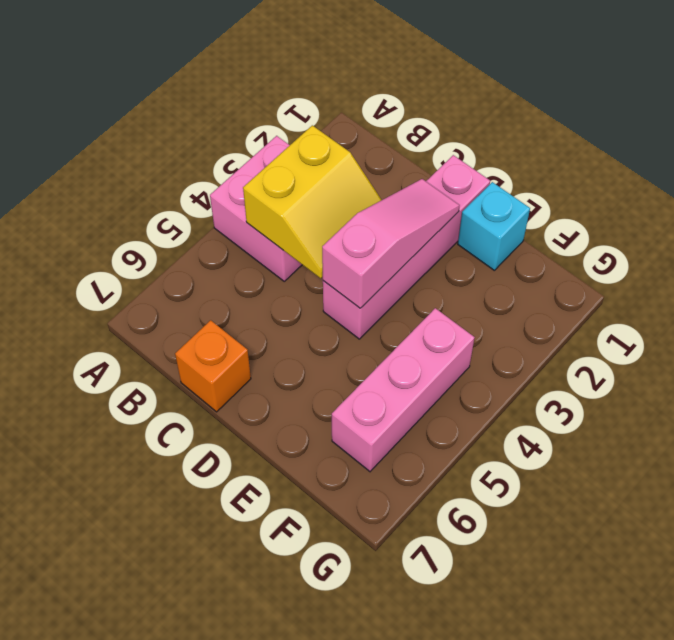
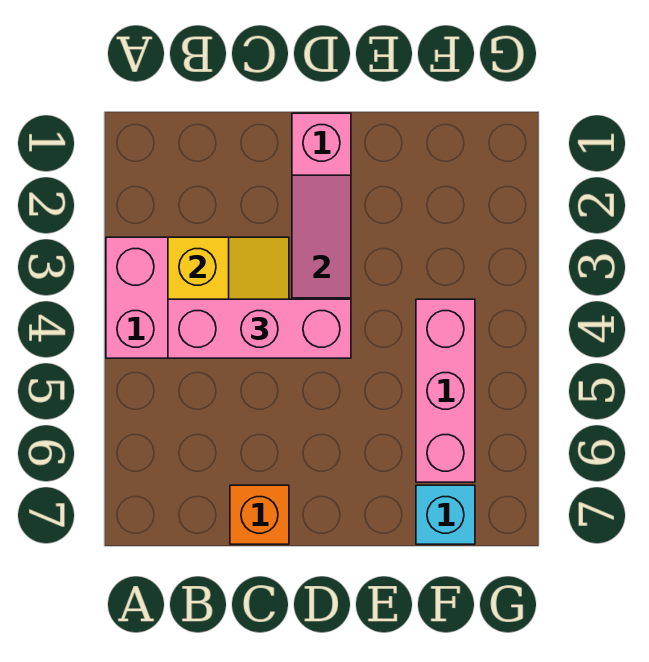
none -> pink 1x3 brick [168,299,351,358]
cyan 1x1 brick [458,182,530,270] -> cyan 1x1 brick moved to [416,485,475,544]

